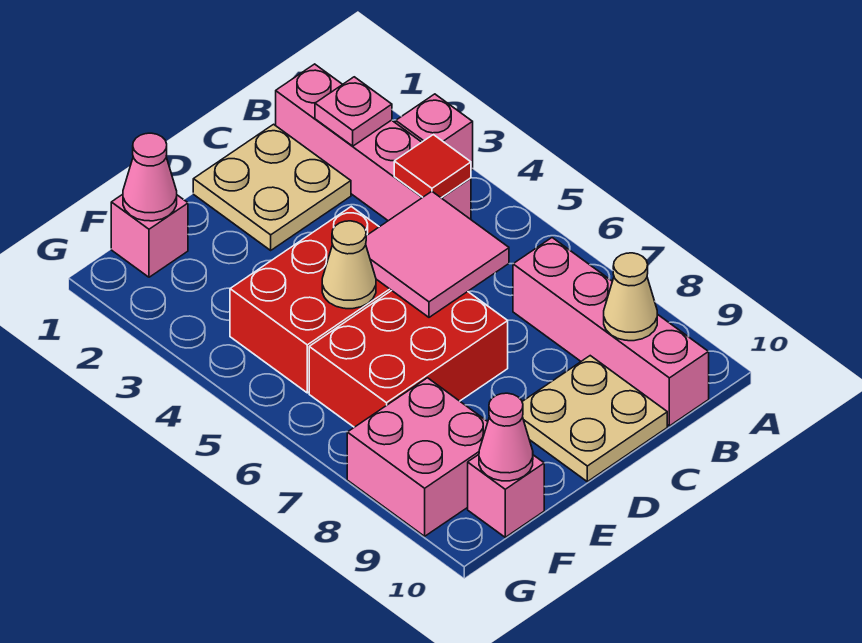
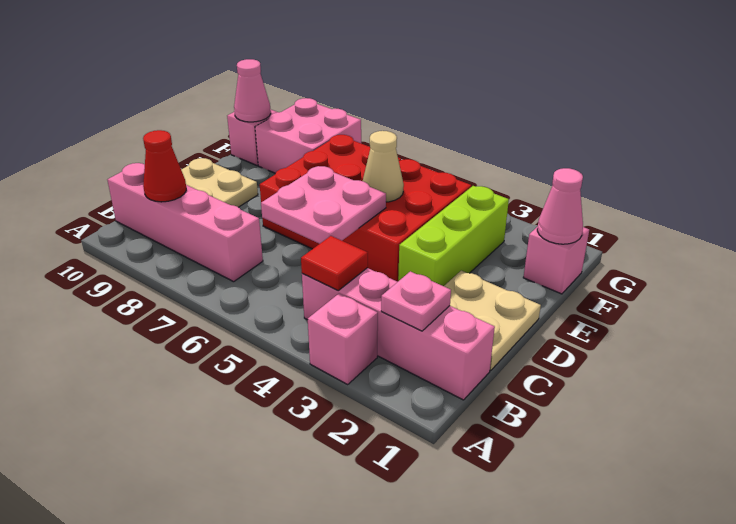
tan 1x1 cone [604,253,657,341] -> red 1x1 cone [143,130,186,202]
pink 2x2 tile [366,191,509,317] -> pink 2x2 plate [261,166,386,244]
none -> lime 1x3 brick [398,186,509,286]

